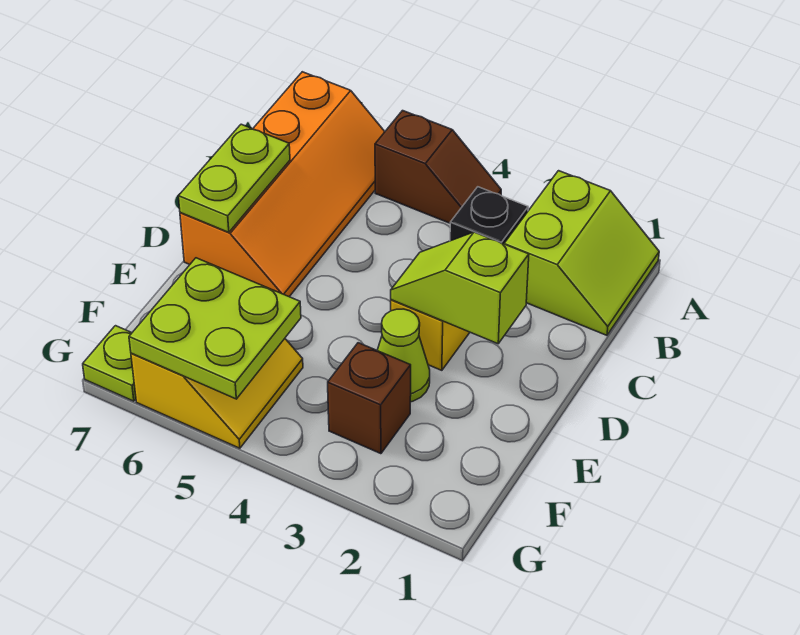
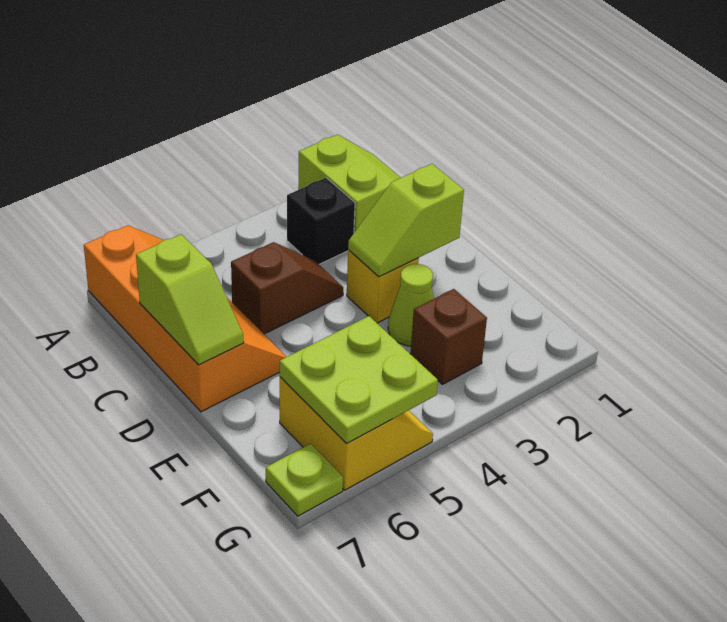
brown 1x2 slope [375,111,501,223] -> brown 1x2 slope moved to [231,242,343,334]
lime 1x2 plate [178,124,290,232] -> lime 1x2 slope [136,234,244,365]

